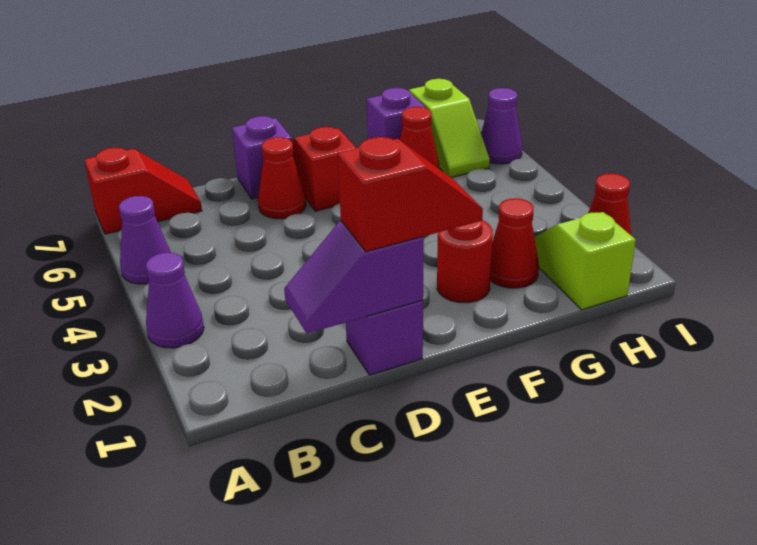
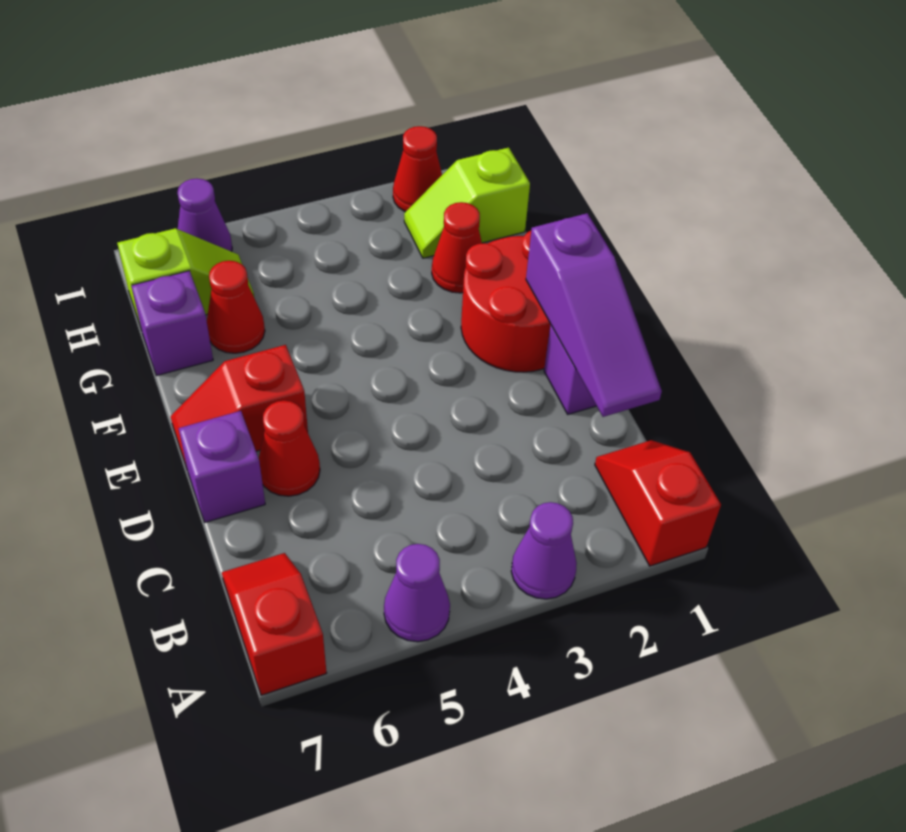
purple 1x2 slope [284,221,424,333] -> purple 1x3 slope [526,213,662,417]
red 1x2 slope [338,137,483,252] -> red 1x2 slope moved to [595,440,721,566]
red 1x1 round brick [437,219,493,303] -> red 2x2 round brick [461,231,551,372]

